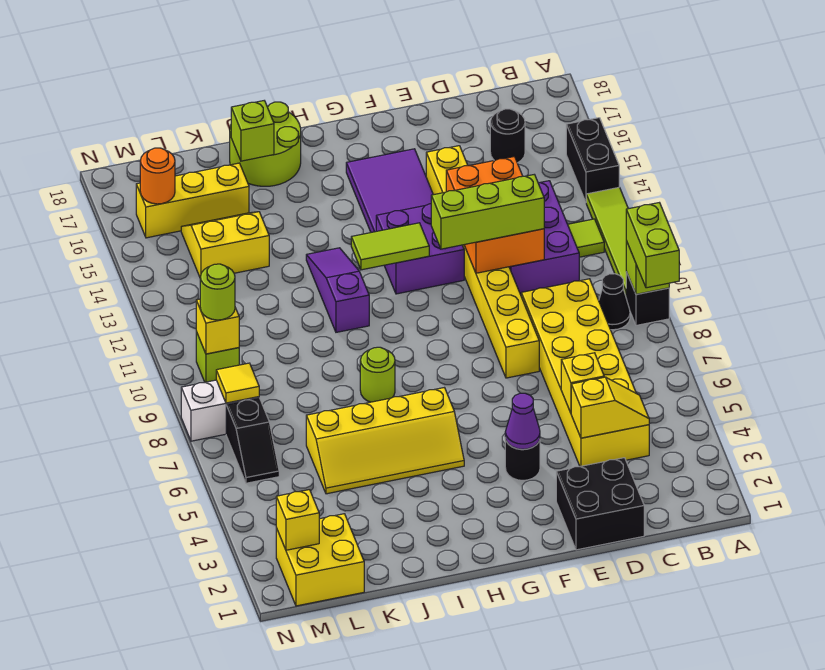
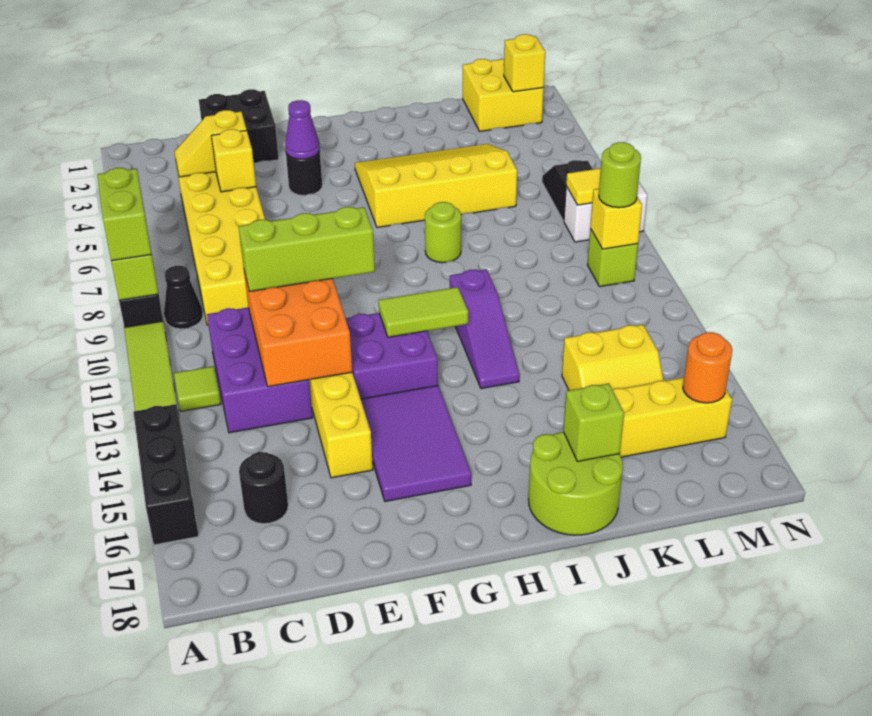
black 1x2 brick [566,118,619,202] -> black 1x3 brick [134,404,199,545]
yellow 2x4 slope [306,388,464,494] -> yellow 3x4 slope [355,144,517,227]

